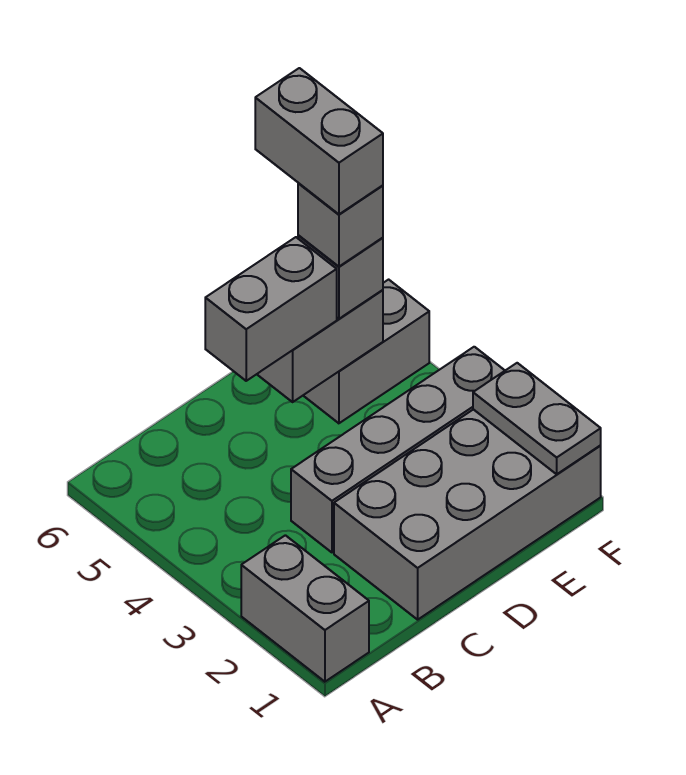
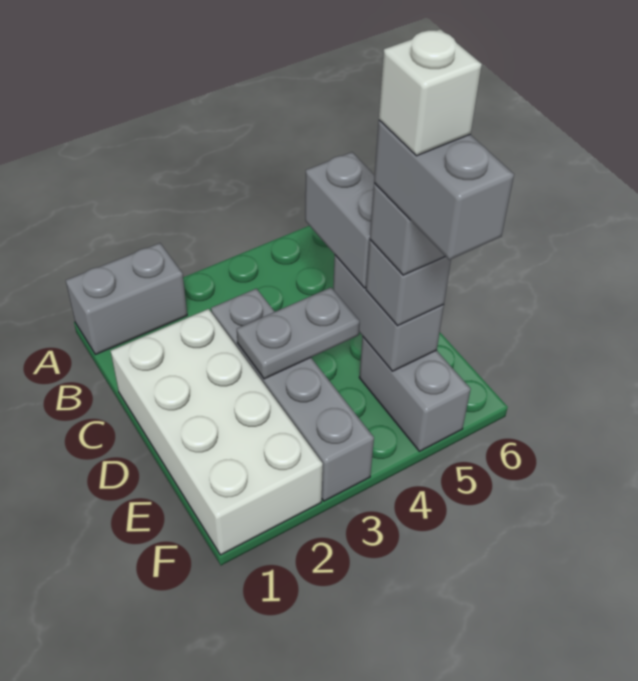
grey 2x4 brick [334,409,601,620] -> white 2x4 brick [111,309,323,555]
grey 1x2 brick [255,68,383,214] -> grey 1x2 brick turned to [374,120,514,260]
none -> white 1x1 brick [379,29,482,156]
grey 1x2 plate [473,363,601,474] -> grey 1x2 plate moved to [237,288,360,379]

